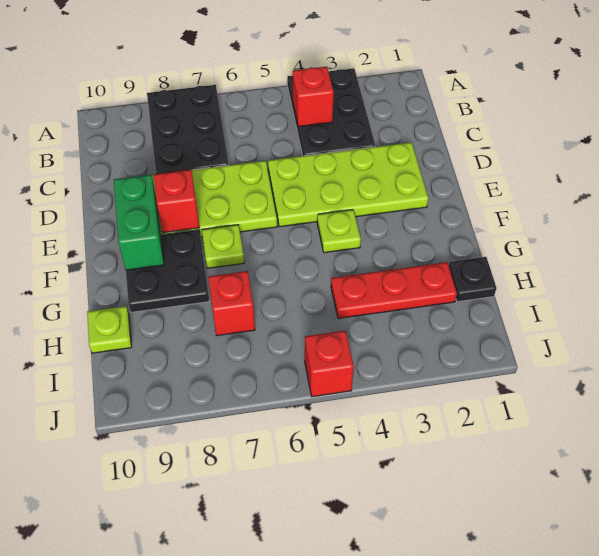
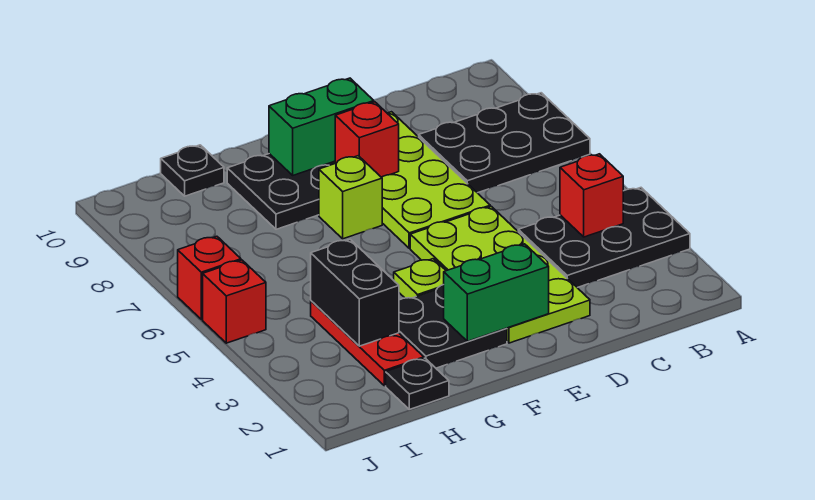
none -> green 1x2 brick [444,244,549,341]
none -> black 2x2 plate [399,285,507,368]
lime 1x1 plate [202,225,244,268] -> lime 1x1 brick [319,156,382,239]
none -> black 1x2 brick [311,239,399,346]
red 1x1 brick [208,271,255,336] -> red 1x1 brick moved to [178,236,241,319]
lime 1x1 plate [87,306,132,353] -> black 1x1 plate [161,145,224,196]

